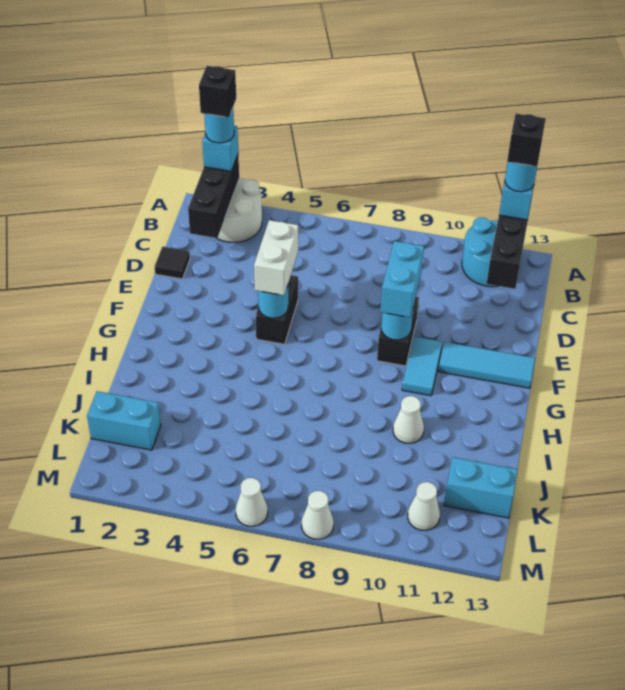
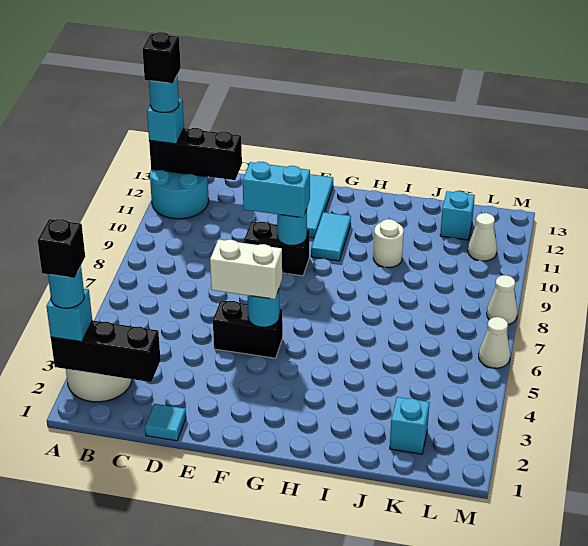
black 1x1 tile [155,247,190,279] -> cyan 1x1 tile [145,404,186,441]
cyan 1x2 tile [402,337,442,396] -> cyan 1x2 tile turned to [311,212,351,261]
white 1x1 cone [393,396,424,443] -> white 1x1 round brick [373,219,404,268]
cyan 1x2 brick [87,391,161,450] -> cyan 1x1 brick [390,397,430,454]
cyan 1x2 brick [444,457,518,518] -> cyan 1x1 brick [440,191,475,240]

